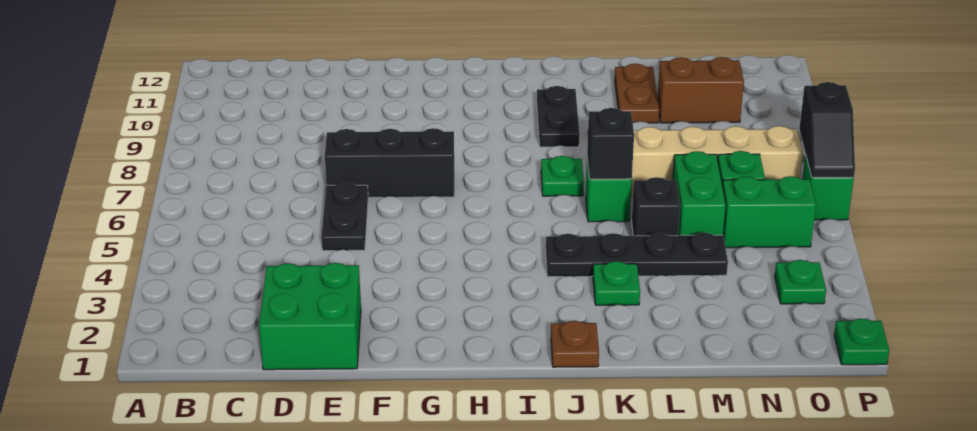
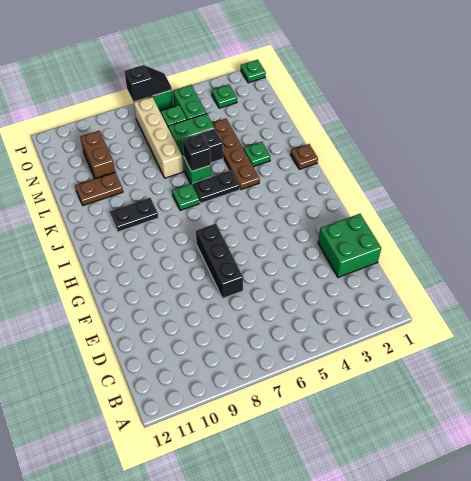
black 1x2 plate [321,182,368,251] -> black 1x2 plate moved to [193,170,240,203]
black 1x4 plate [546,233,728,277] -> brown 1x4 plate [212,119,260,190]

